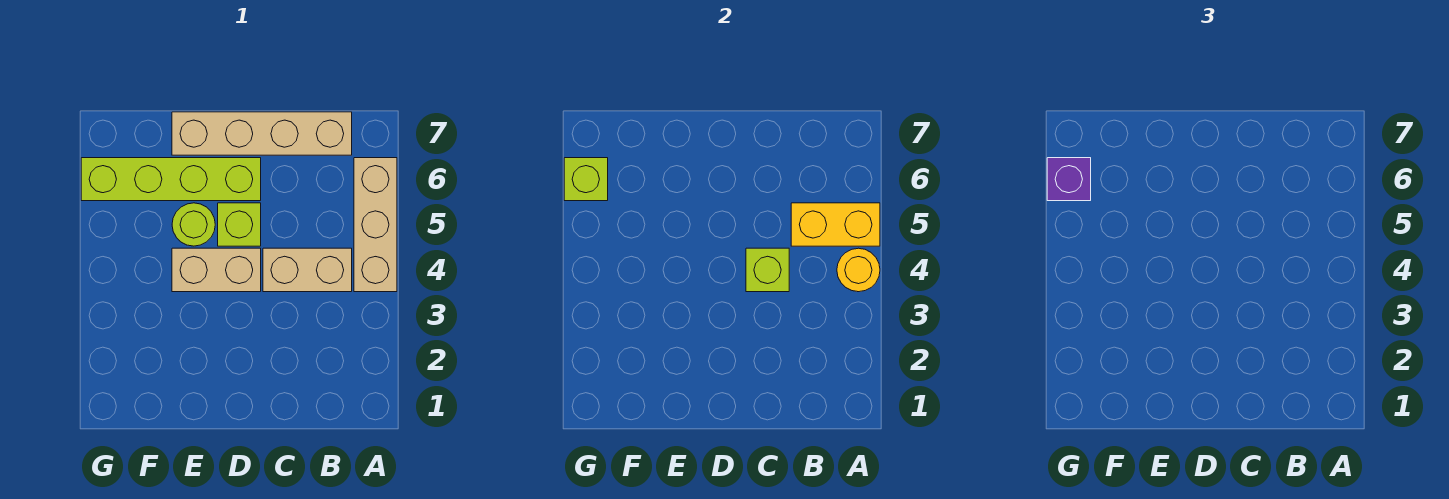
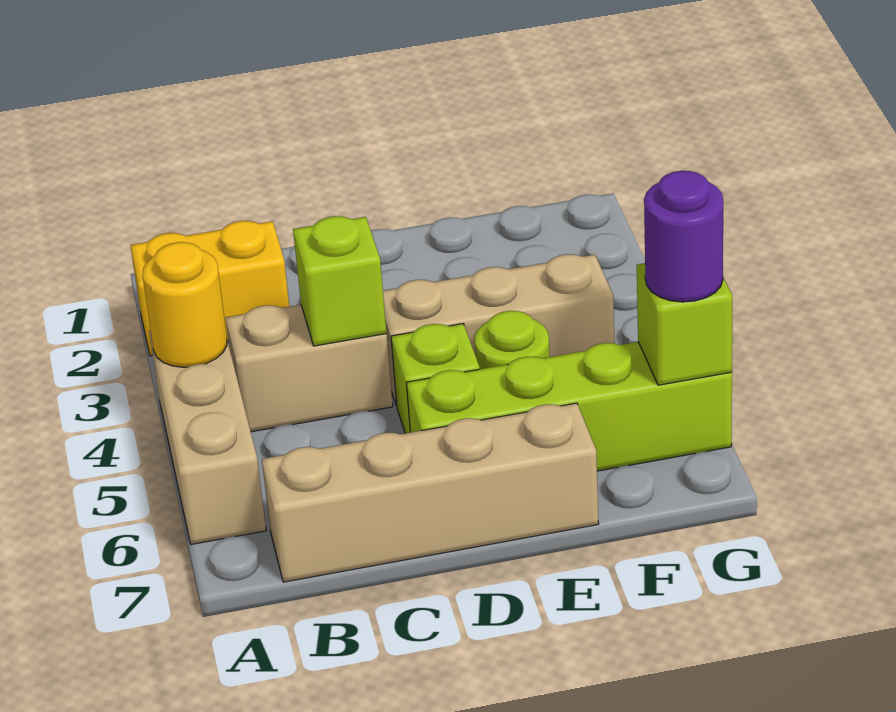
yellow 1x2 brick [791,203,880,246] -> yellow 1x2 brick moved to [131,221,289,356]
tan 1x2 brick [172,248,261,292] -> tan 1x3 brick [383,254,615,406]
purple 1x1 brick [1047,158,1091,201] -> purple 1x1 round brick [644,171,723,302]

